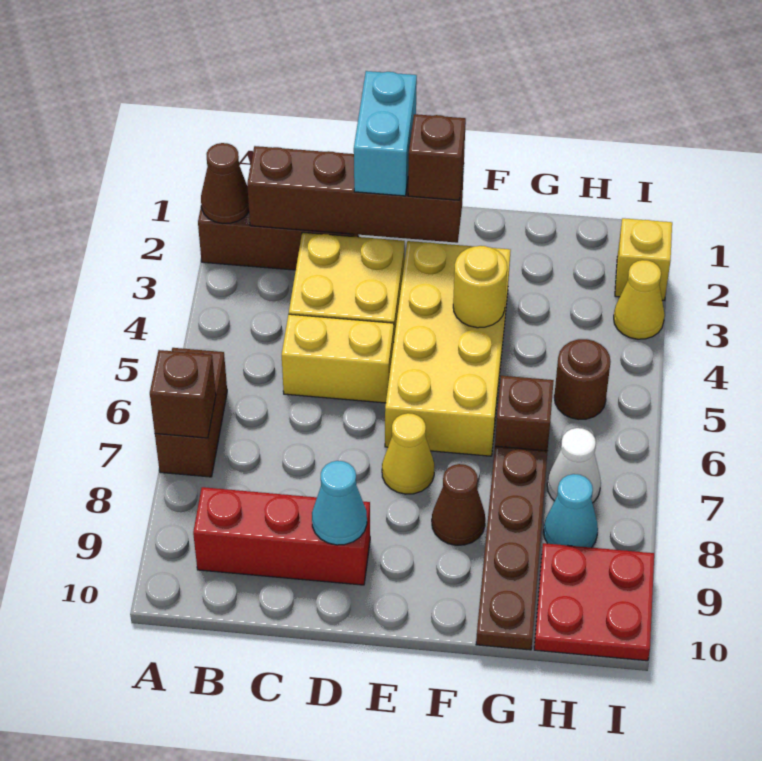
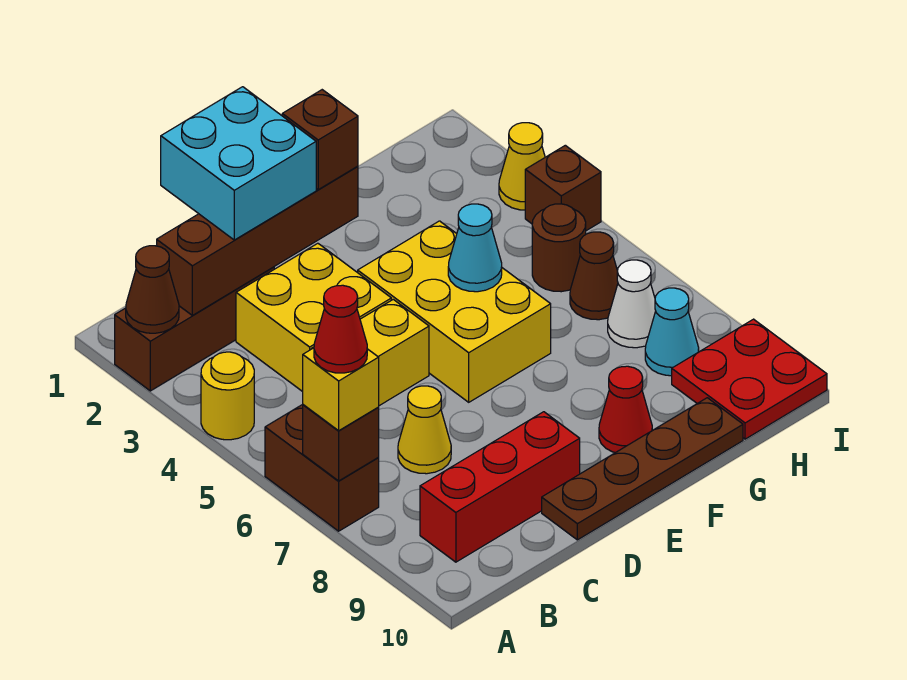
none -> red 1x1 cone [314,285,367,373]
cyan 1x2 brick [354,71,417,196] -> cyan 2x2 brick [161,87,316,240]
cyan 1x1 cone [312,461,367,545] -> cyan 1x1 cone moved to [448,204,502,292]
yellow 2x4 brick [385,241,511,456] -> yellow 2x3 brick [358,221,551,402]
yellow 1x1 cone [382,413,435,494] -> yellow 1x1 cone moved to [398,386,451,474]
yellow 1x1 round brick [453,246,507,328] -> yellow 1x1 round brick moved to [201,352,254,440]
brown 1x1 cone [432,464,485,545] -> brown 1x1 cone moved to [570,232,618,320]
none -> red 1x1 cone [599,366,652,453]
brown 1x1 brick [495,376,554,451] -> brown 1x1 brick moved to [525,145,601,231]
brown 1x4 plate [476,446,548,650] -> brown 1x4 plate turned to [542,398,743,540]
yellow 1x1 brick [615,218,672,300] -> yellow 1x1 brick moved to [303,348,379,431]

